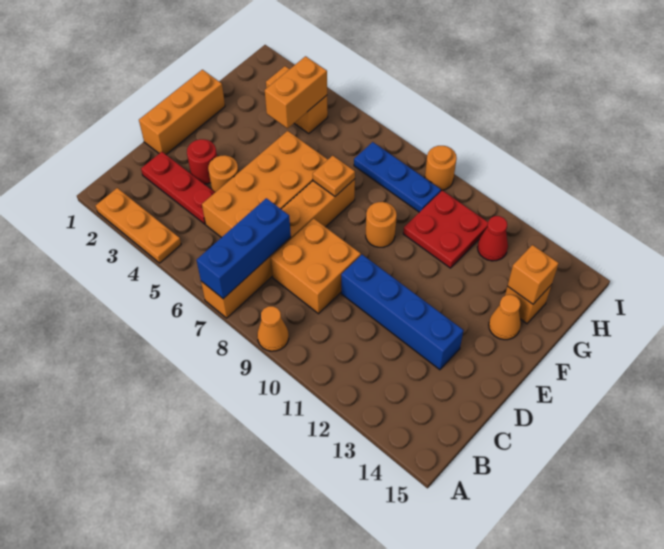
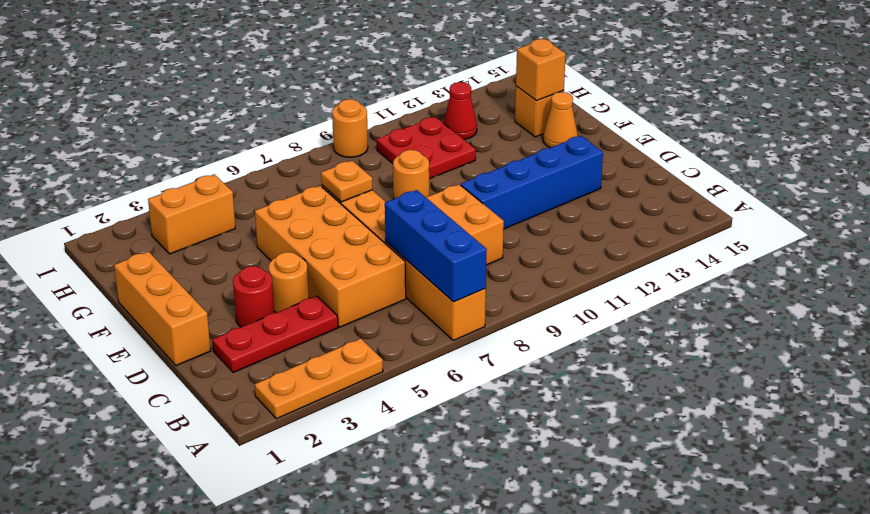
orange 1x1 cone [257,306,289,351] -> none
orange 1x2 brick [265,56,327,128] -> none
blue 1x3 plate [354,142,441,212] -> none

